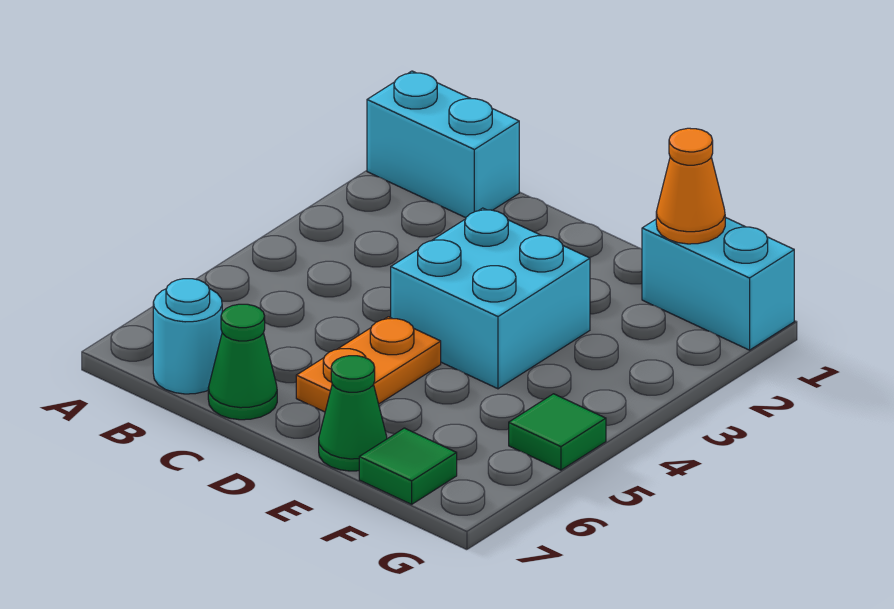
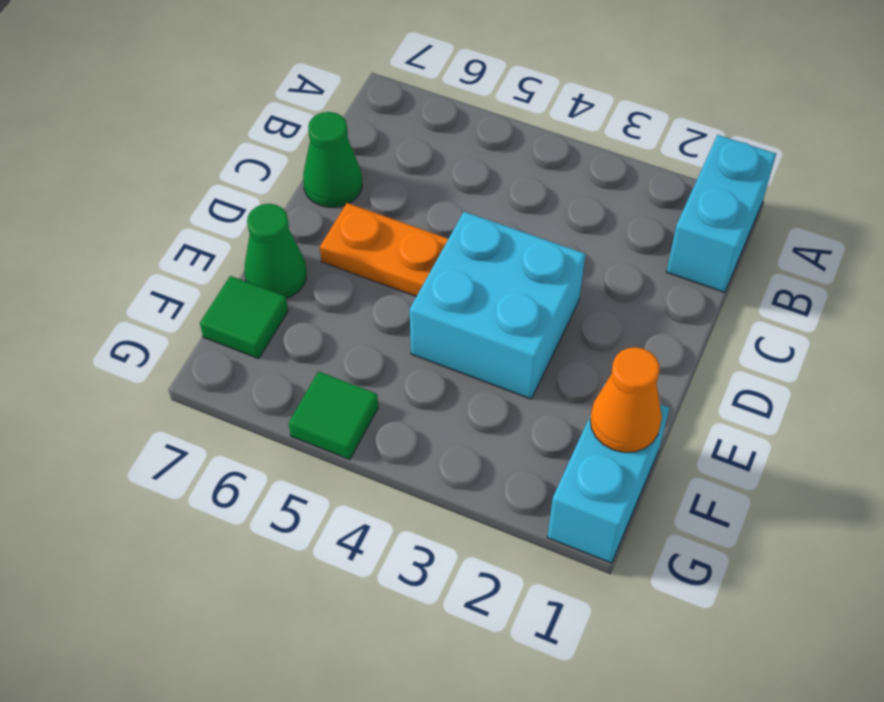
cyan 1x1 round brick [153,279,222,394] -> none

